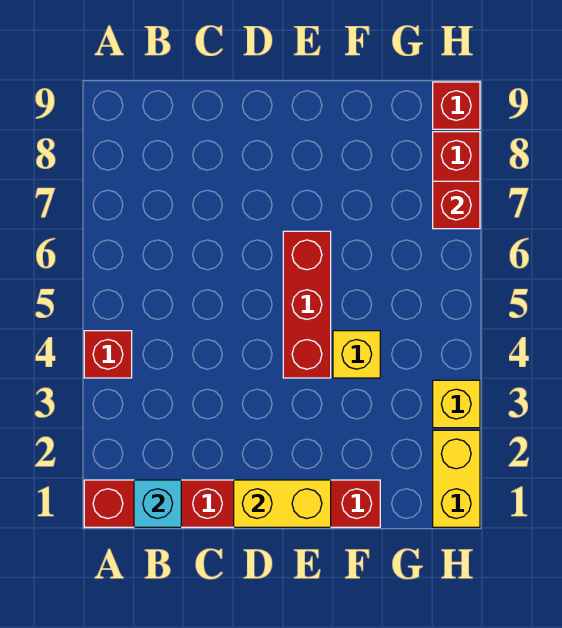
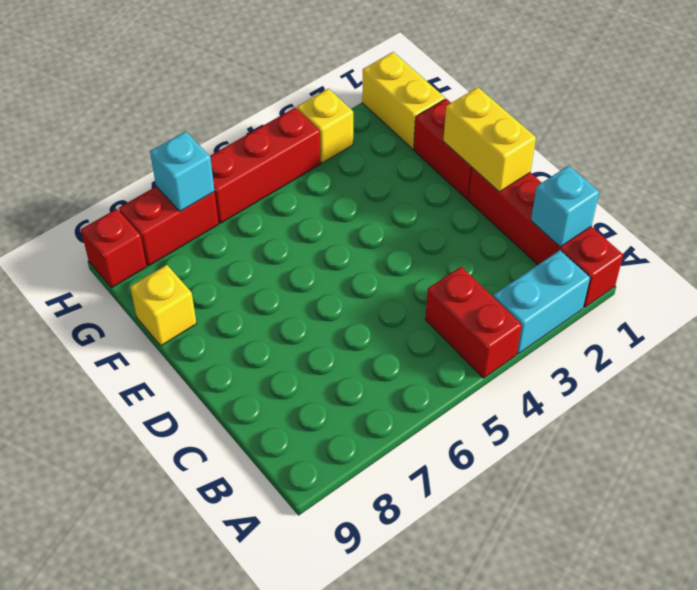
none -> cyan 1x2 brick [493,250,590,354]
red 1x1 brick [84,331,132,378] -> red 1x2 brick [425,267,522,378]
red 1x3 brick [283,231,331,378] -> red 1x3 brick moved to [210,108,321,223]
yellow 1x1 brick [333,331,380,378] -> yellow 1x1 brick moved to [130,265,197,346]
yellow 1x2 brick [433,430,480,527] -> yellow 1x2 brick turned to [362,52,445,149]
red 1x1 brick [433,181,480,229] -> cyan 1x1 brick [150,131,214,211]

